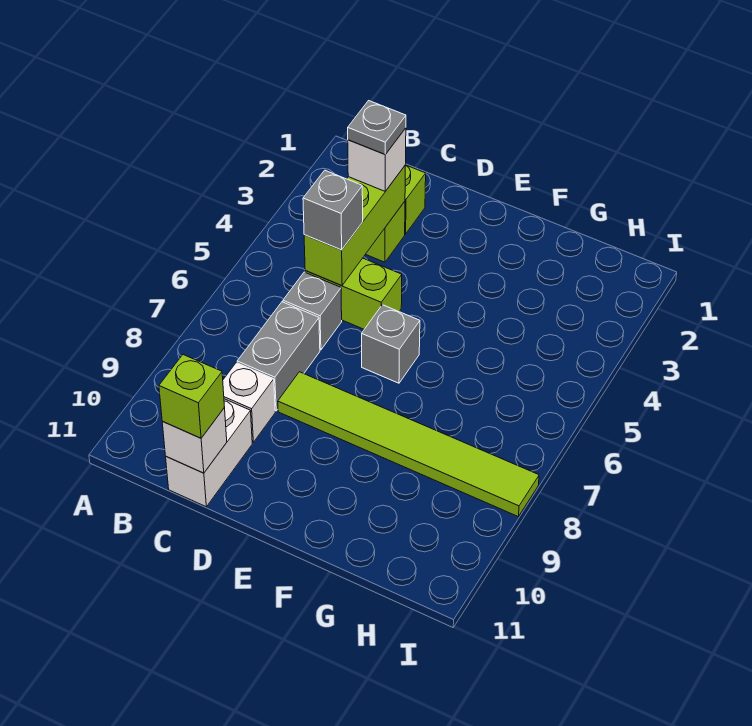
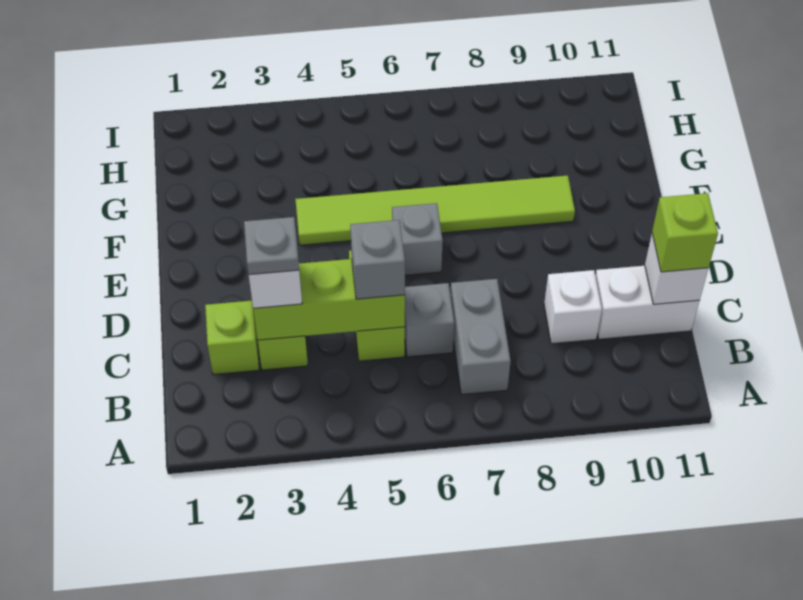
grey 1x2 brick [237,302,320,411] -> grey 1x2 brick turned to [450,279,511,395]
lime 1x6 tile [278,372,539,516] -> lime 1x6 tile turned to [295,175,575,245]

